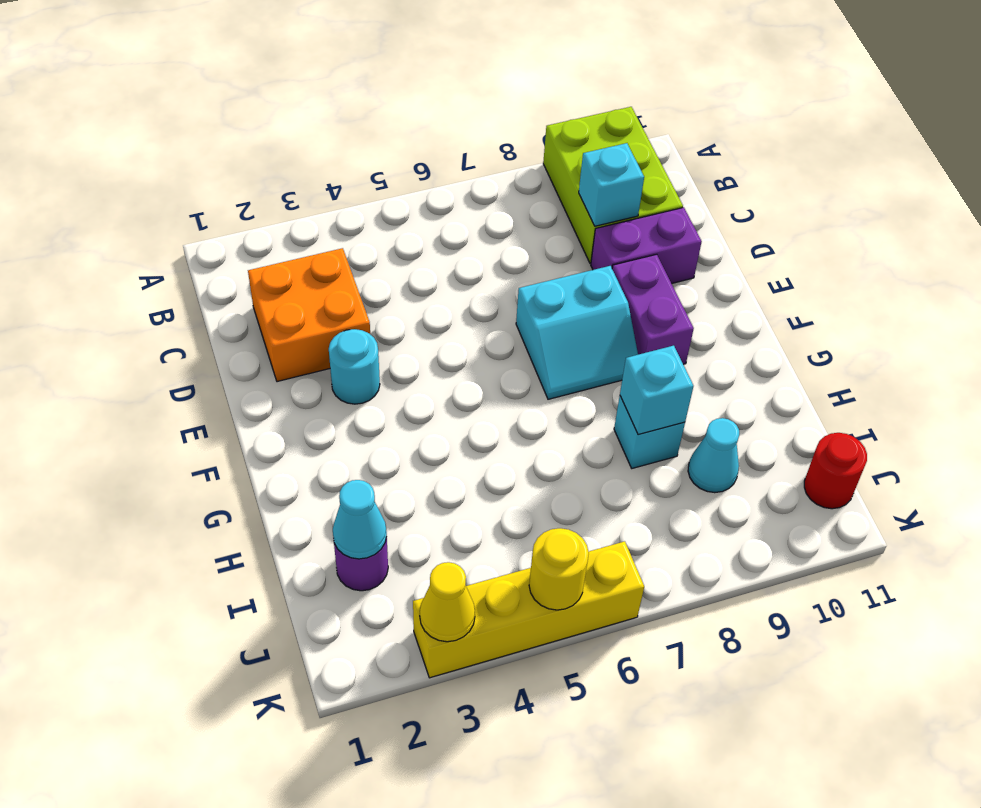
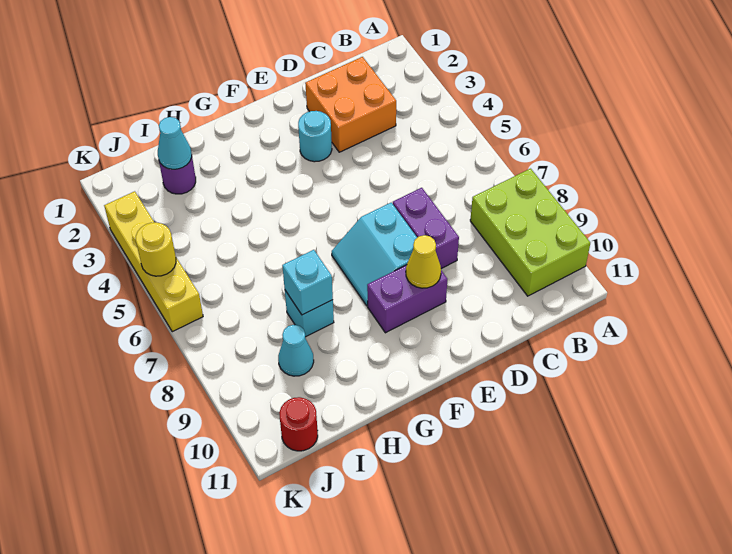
lime 2x3 brick [543,107,683,264] -> lime 2x3 brick turned to [470,169,590,296]
cyan 1x1 brick [579,143,644,226] -> none
purple 1x2 brick [591,208,702,284] -> purple 1x2 brick moved to [393,188,459,269]
yellow 1x1 cone [420,562,475,642] -> yellow 1x1 cone moved to [406,235,441,288]

